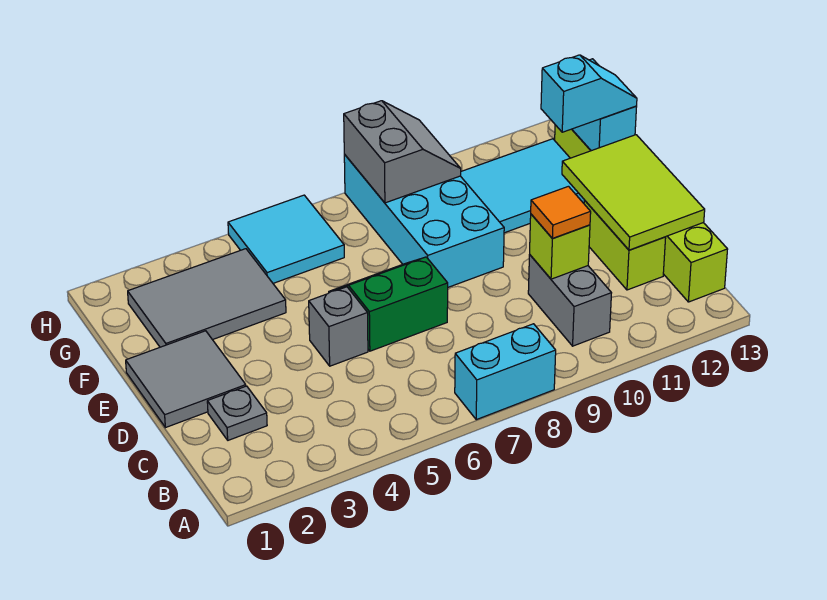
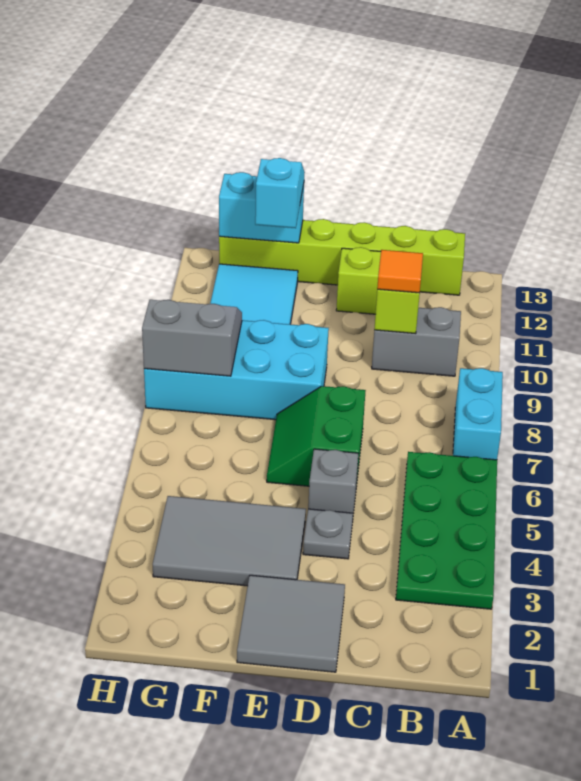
none -> green 2x4 plate [396,452,497,609]
grey 1x1 plate [207,386,267,440] -> grey 1x1 plate moved to [303,509,353,559]
lime 2x3 tile [562,135,705,250] -> none
grey 2x3 tile [128,249,286,347] -> grey 2x3 tile turned to [153,496,306,586]
cyan 2x2 tile [228,195,344,283] -> none

